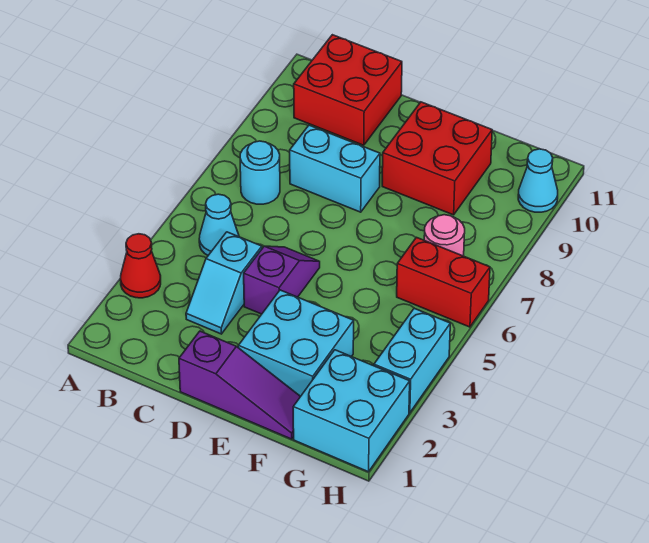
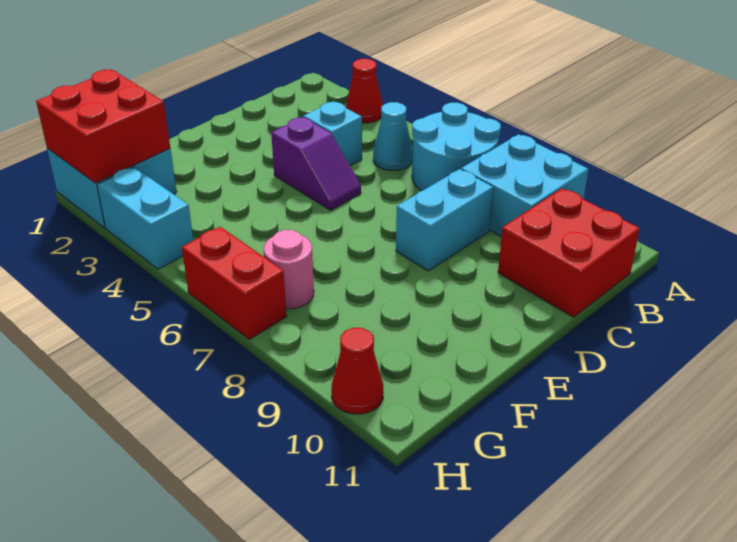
cyan 1x1 round brick [240,141,280,204] -> cyan 2x2 round brick [412,103,501,191]
purple 1x3 slope [179,331,301,439] -> none
cyan 2x2 brick [238,290,354,396] -> cyan 2x2 brick moved to [461,134,588,237]
red 2x2 brick [382,102,492,215] -> red 2x2 brick moved to [36,70,170,183]
red 1x2 brick [397,237,490,327] -> red 1x2 brick turned to [182,227,287,339]
cyan 1x1 cone [518,149,558,212] -> red 1x1 cone [331,328,383,414]

